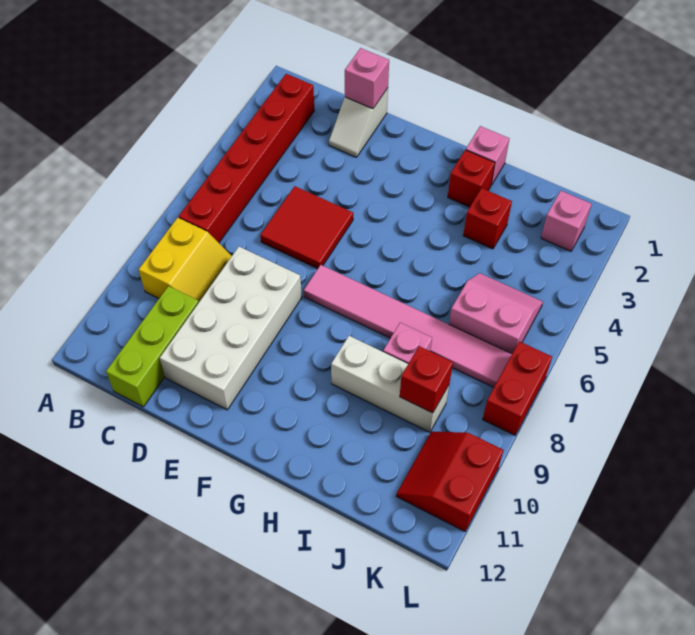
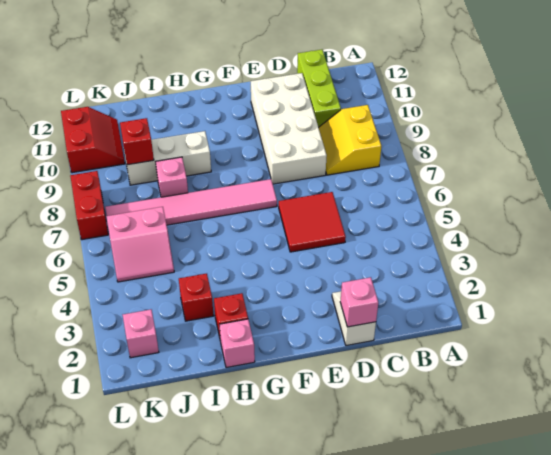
red 1x6 brick [179,74,314,243] -> none

